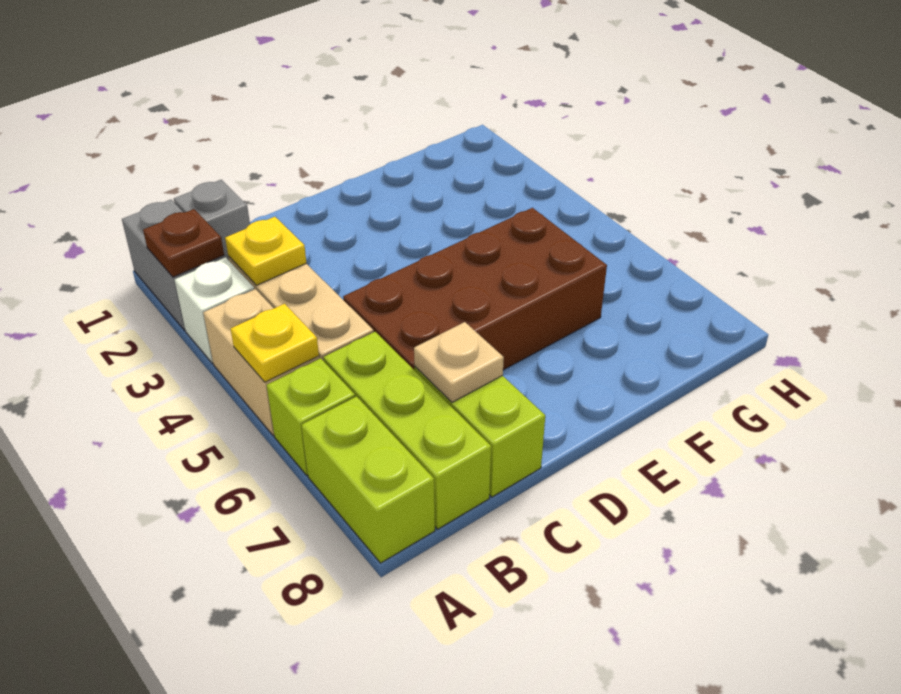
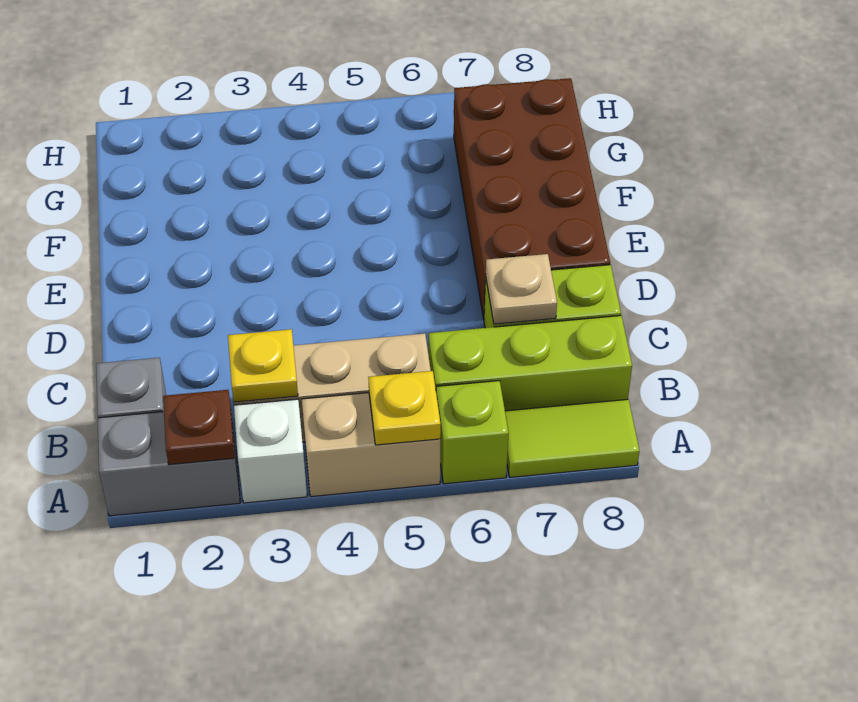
lime 1x2 brick [301,397,435,563] -> lime 1x2 tile [505,399,639,477]
brown 2x4 brick [343,208,607,370] -> brown 2x4 brick moved to [454,78,610,319]

